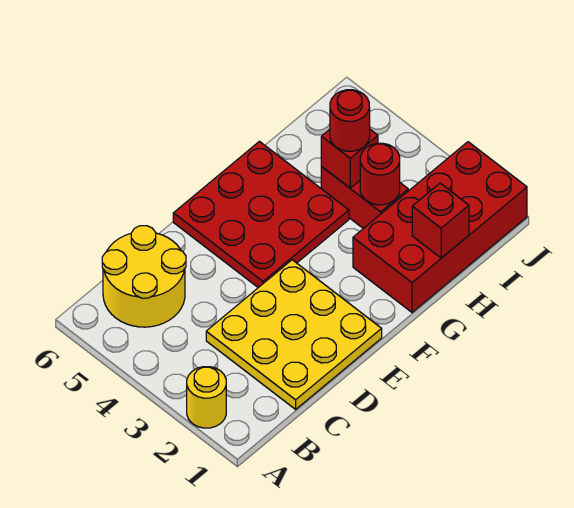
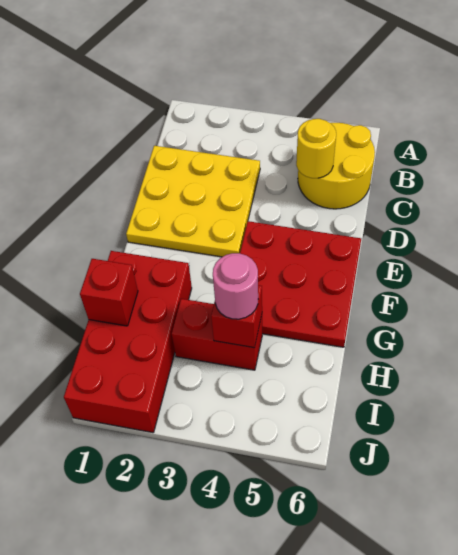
yellow 1x1 round brick [187,367,226,428] -> yellow 1x1 round brick moved to [296,119,336,178]
red 1x1 round brick [360,143,400,205] -> none
red 1x1 round brick [330,90,370,151] -> pink 1x1 round brick [213,253,258,319]

